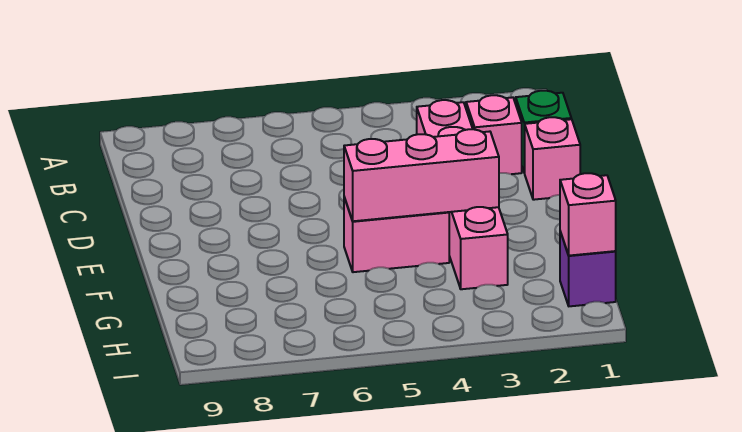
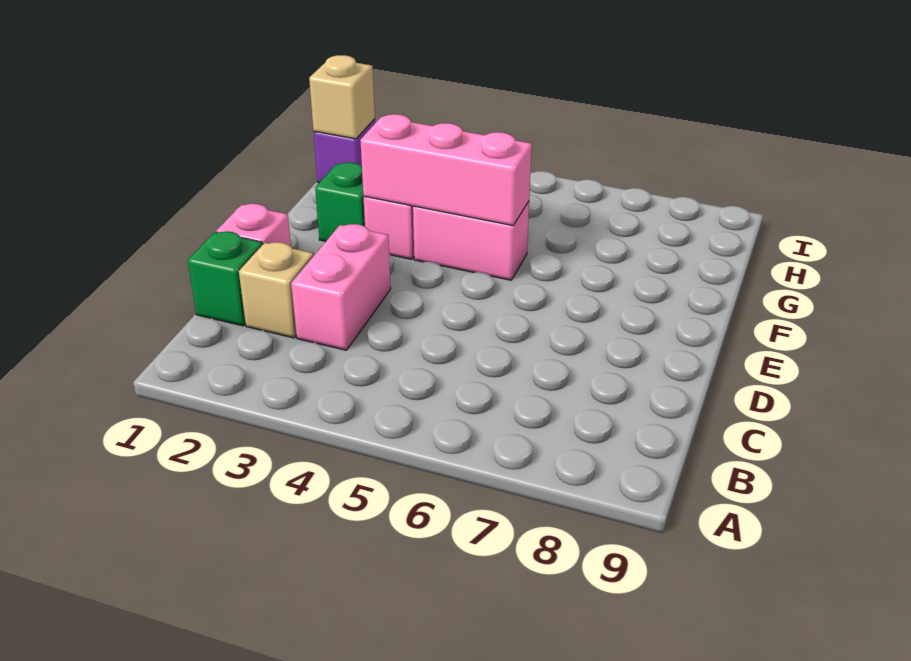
pink 1x1 brick [466,95,522,174] -> tan 1x1 brick [239,242,314,338]
none -> green 1x1 brick [315,162,365,241]
pink 1x1 brick [560,173,616,256] -> tan 1x1 brick [309,55,375,139]

